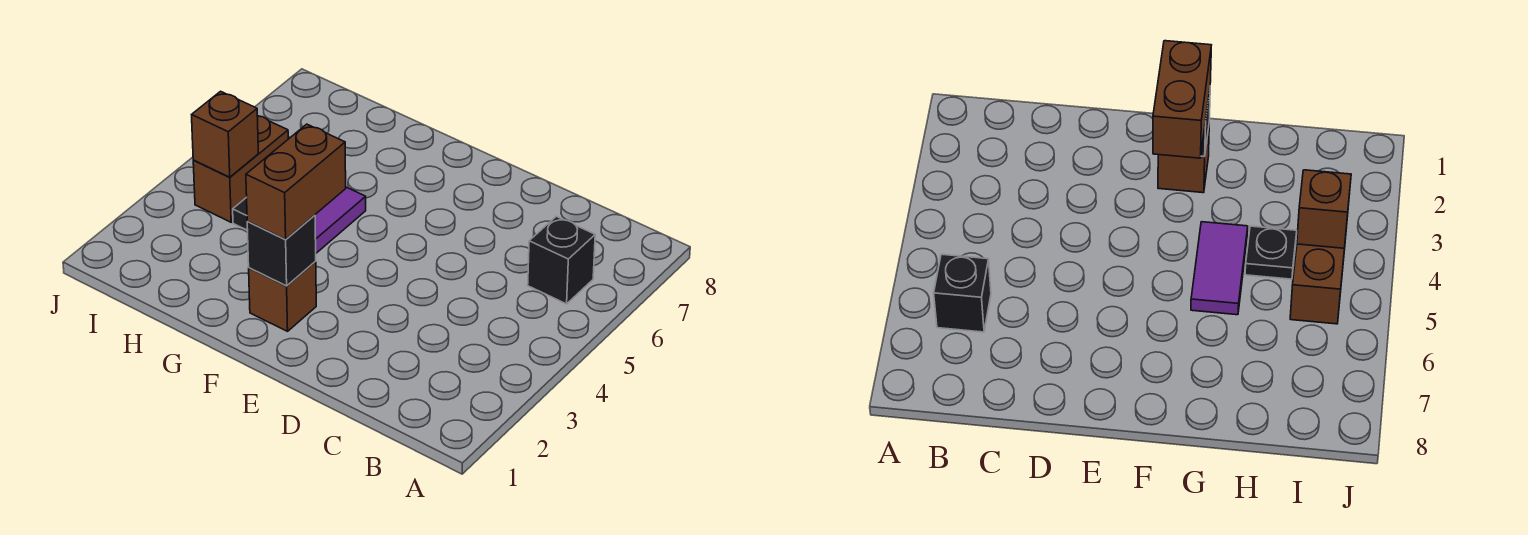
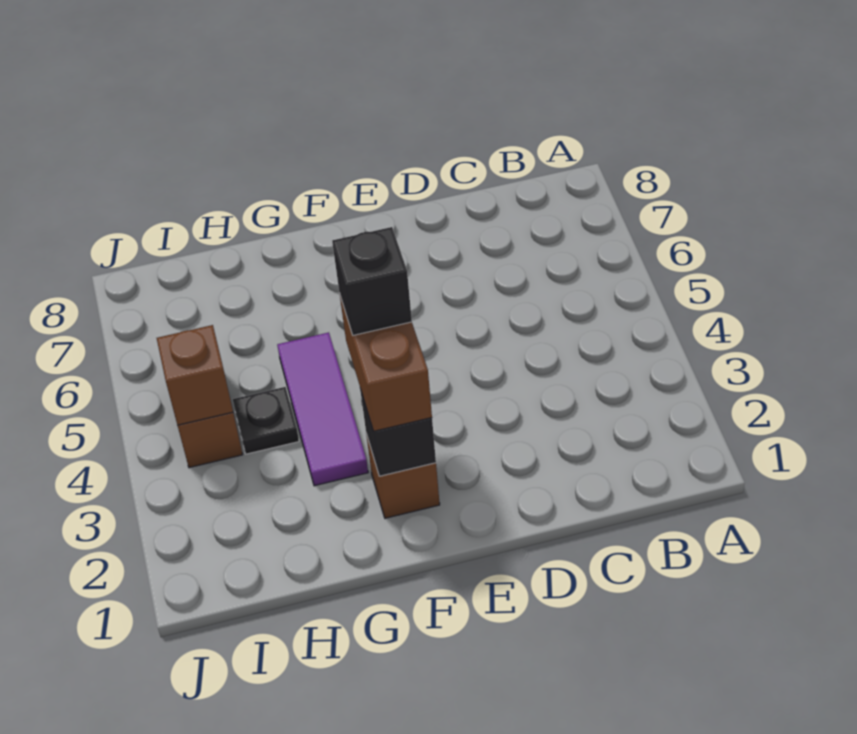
black 1x1 brick [528,216,595,304] -> black 1x1 brick moved to [332,227,412,335]
purple 1x2 tile [315,187,366,253] -> purple 1x3 tile [277,332,368,486]

